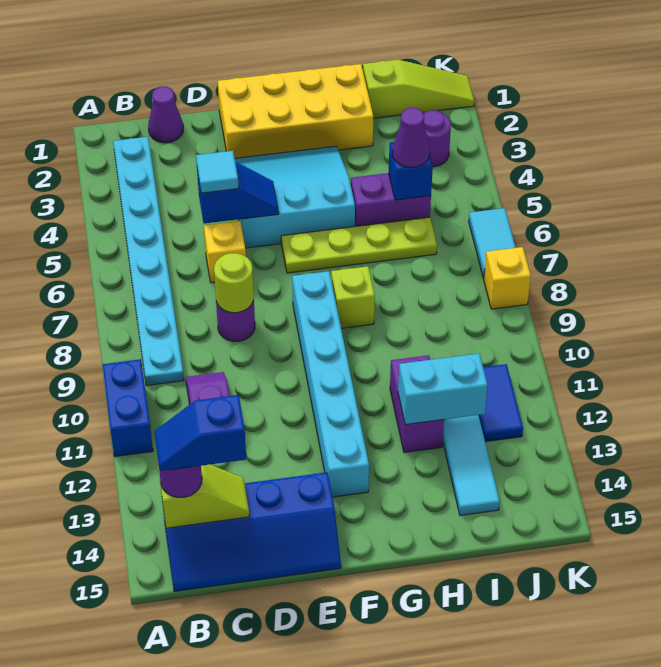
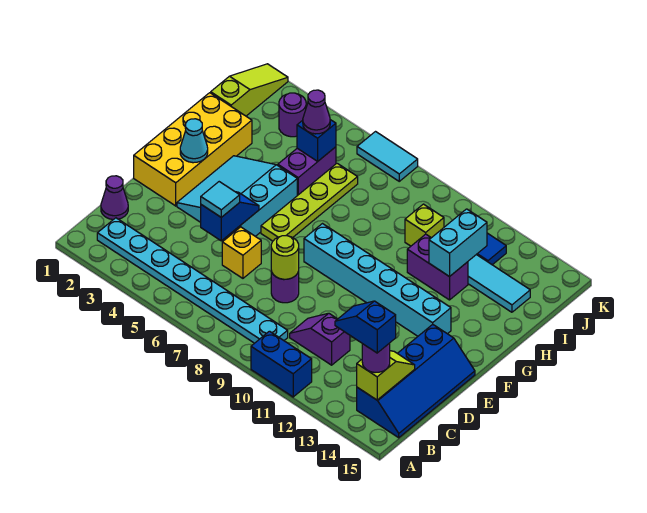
blue 1x2 slope [154,395,246,471] -> blue 1x2 slope turned to [335,301,396,353]
none -> cyan 1x1 cone [180,119,208,163]
lime 1x1 brick [331,266,375,328] -> lime 1x1 brick moved to [405,204,444,246]
yellow 1x1 brick [484,247,531,309] -> none

